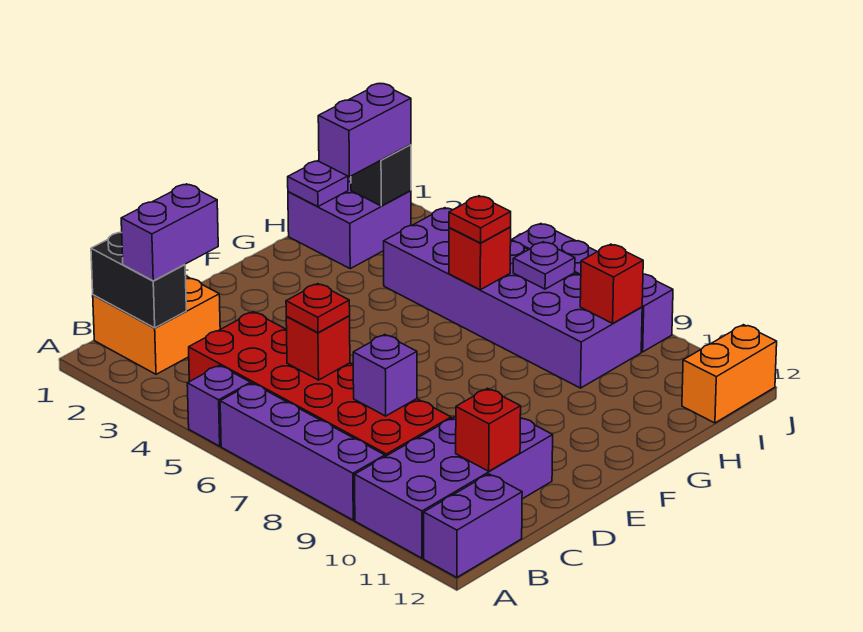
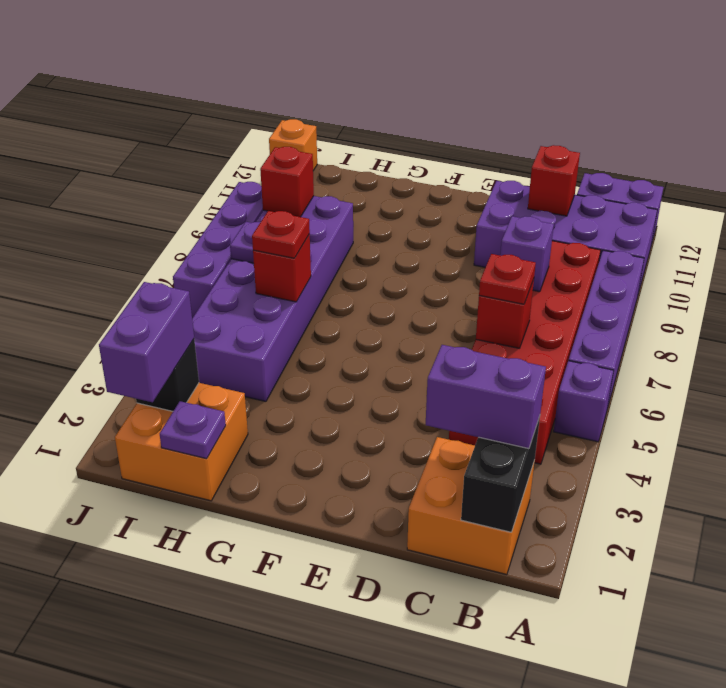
purple 2x2 brick [288,176,411,269] -> orange 2x2 brick [115,383,248,501]
purple 1x2 brick [318,84,411,177] -> purple 1x2 brick turned to [99,282,194,402]
orange 1x2 brick [682,325,777,423] -> orange 1x1 brick [269,119,317,171]

